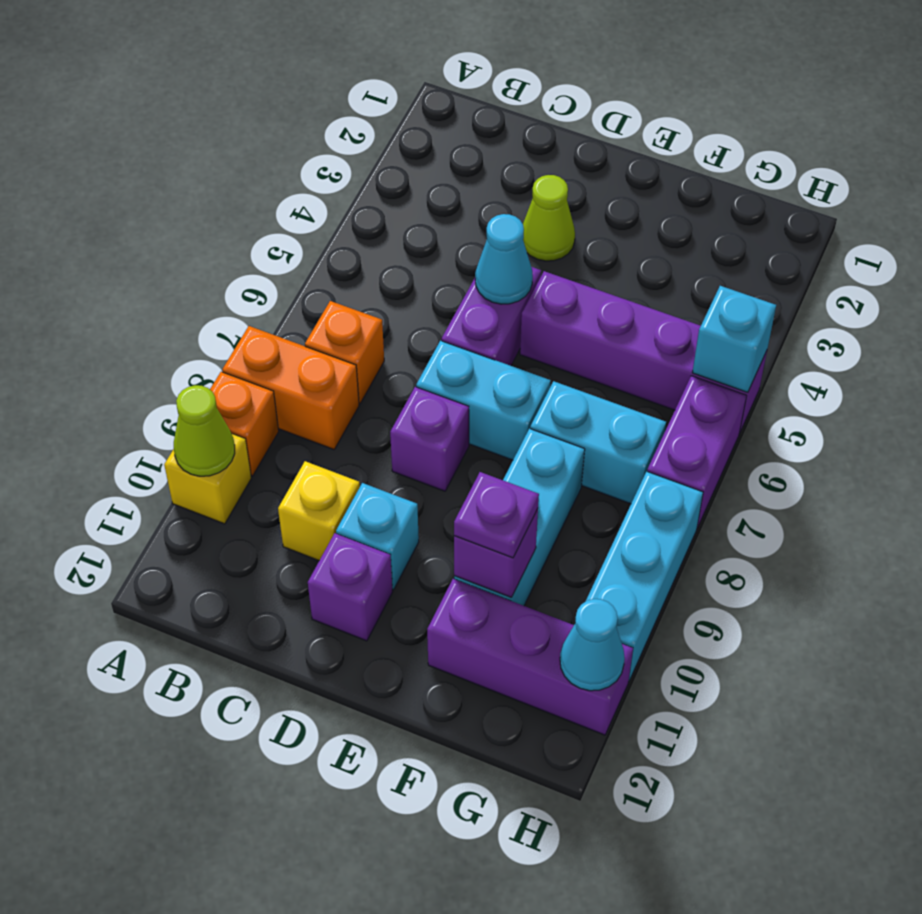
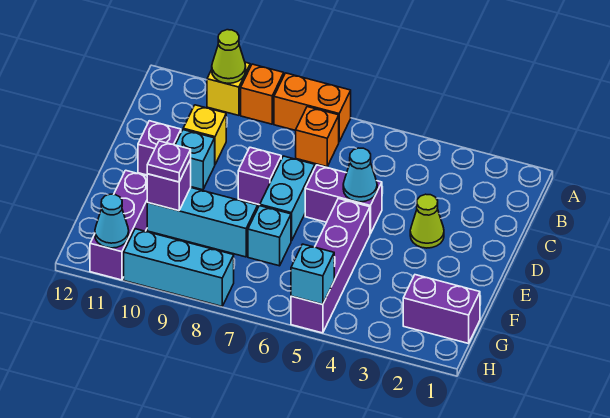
orange 1x2 brick [222,326,359,450] -> orange 1x2 brick turned to [274,73,351,141]
cyan 1x2 brick [530,381,666,504] -> cyan 1x1 brick [248,206,291,266]
purple 1x2 brick [647,376,747,528] -> purple 1x2 brick moved to [403,275,480,343]

